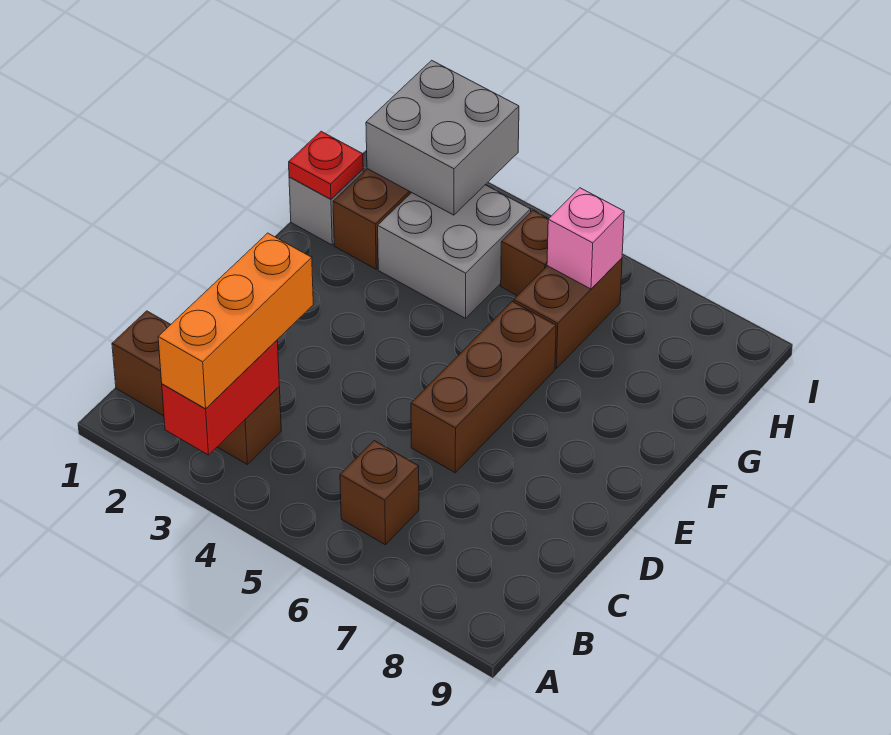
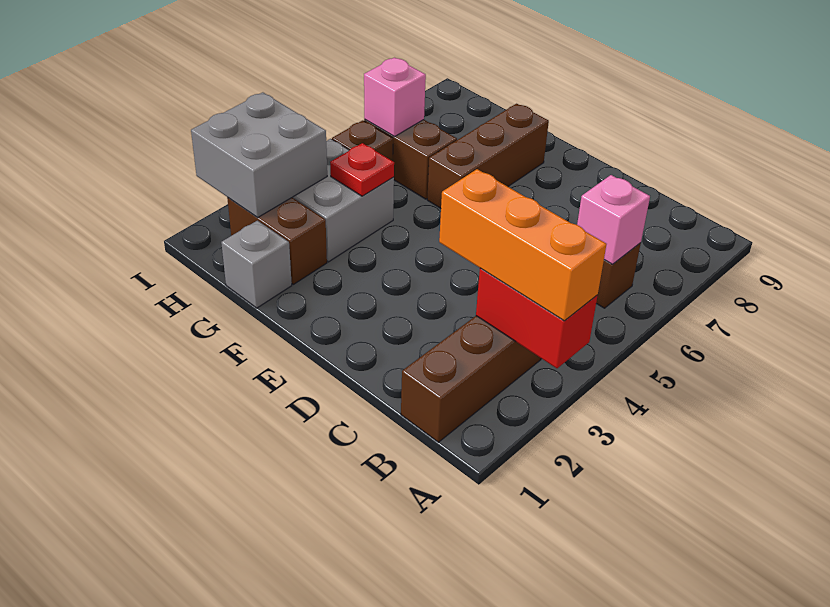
none -> pink 1x1 brick [577,175,650,264]
brown 1x3 brick [411,301,556,473] -> brown 1x3 brick turned to [427,104,549,208]
red 1x1 plate [289,131,363,199] -> red 1x1 plate moved to [330,143,394,196]

